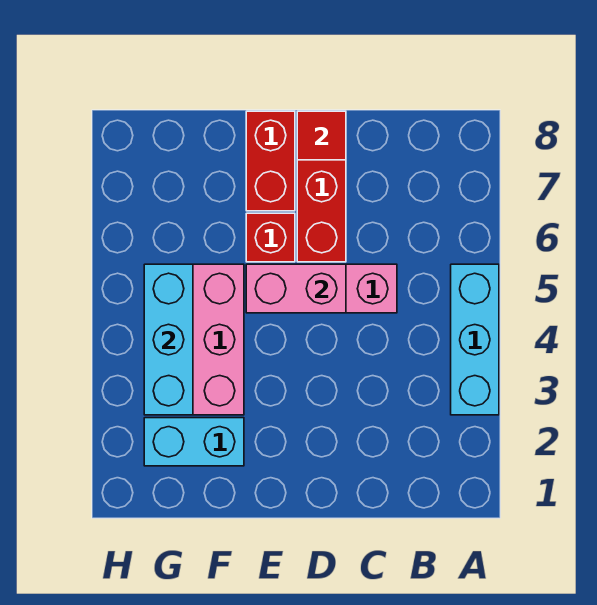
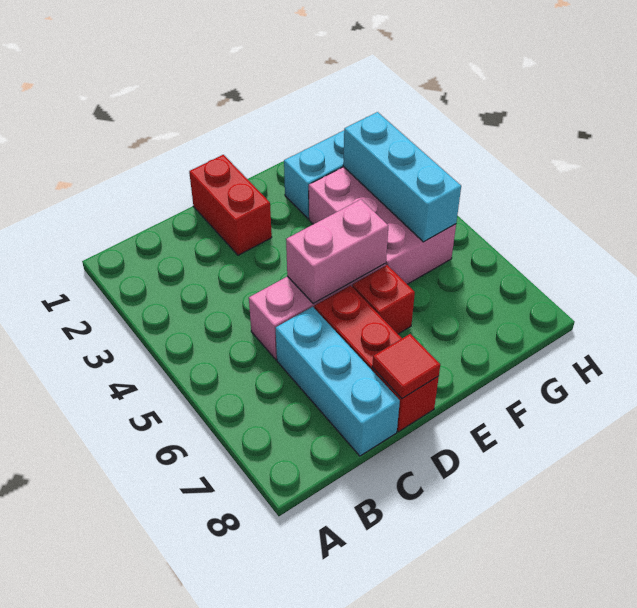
cyan 1x3 brick [451,264,499,415] -> cyan 1x3 brick moved to [276,307,400,456]
red 1x2 brick [246,111,295,211] -> red 1x2 brick moved to [189,155,272,255]

